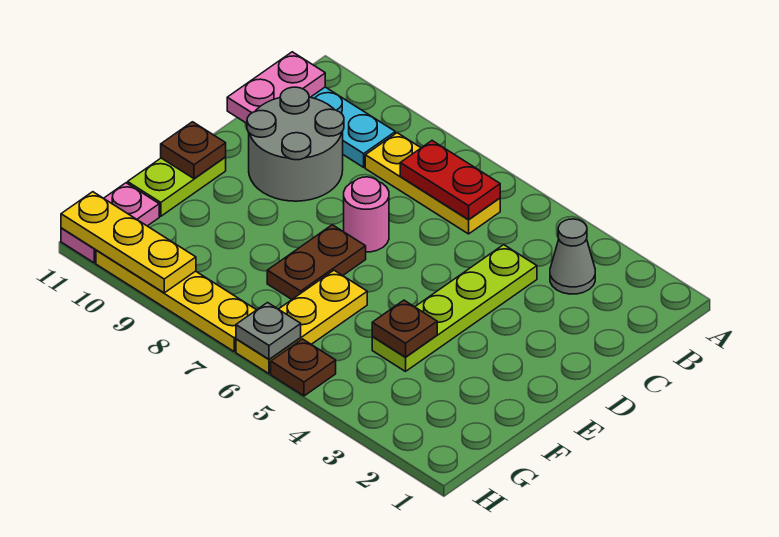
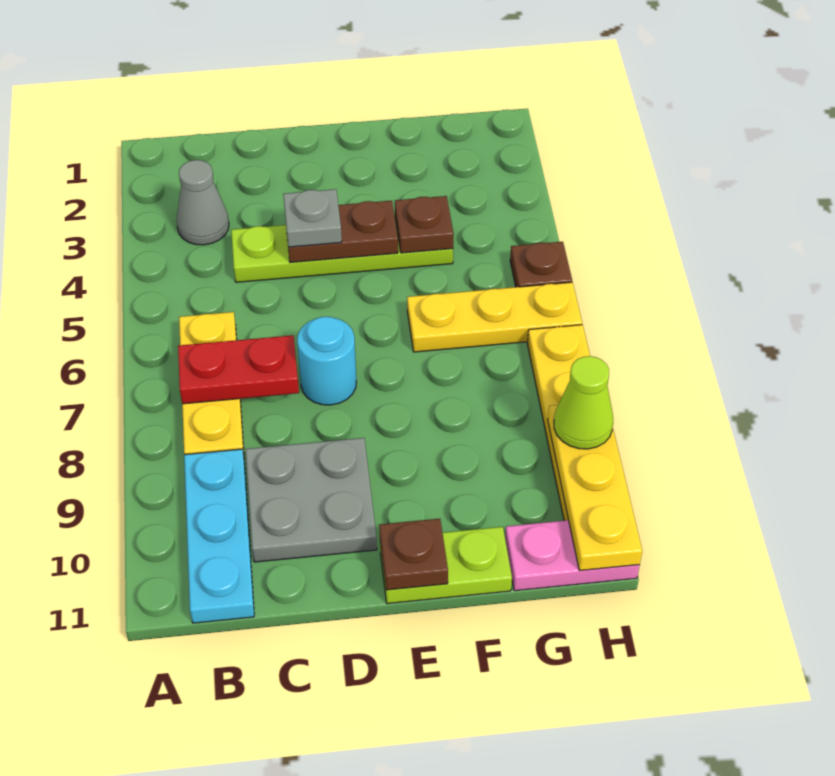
red 1x2 plate [400,141,500,219] -> red 1x2 plate turned to [178,335,299,404]
pink 1x2 plate [227,52,325,123] -> none
grey 2x2 round brick [247,87,344,201] -> grey 2x2 plate [246,438,377,562]
pink 1x1 round brick [344,177,389,252] -> cyan 1x1 round brick [297,317,356,405]
brown 1x2 plate [267,225,366,299] -> brown 1x2 plate moved to [288,201,398,262]
grey 1x1 plate [236,303,301,359] -> grey 1x1 plate moved to [283,189,342,247]
none -> lime 1x1 cone [554,356,613,449]

